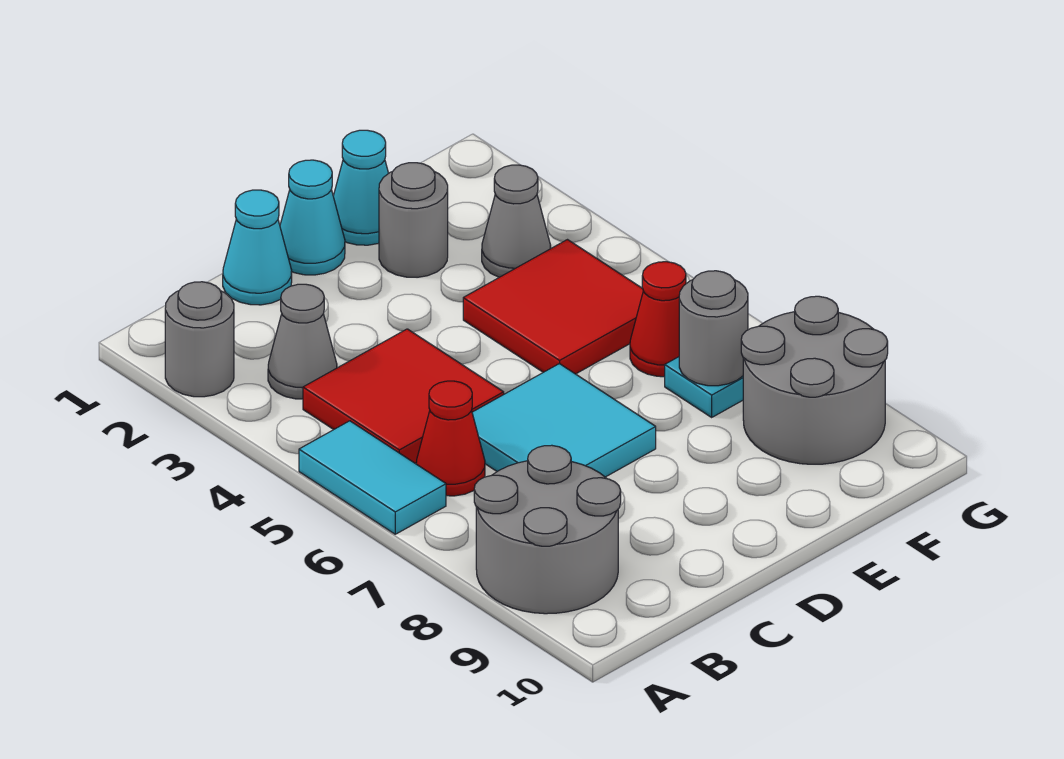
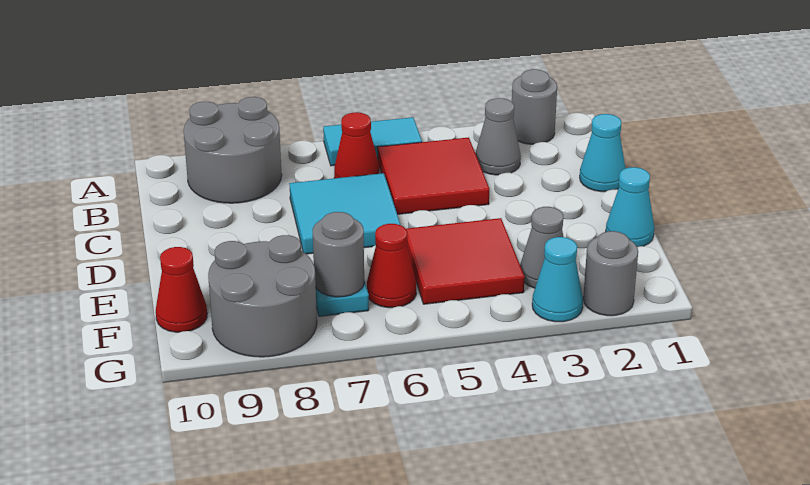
cyan 1x1 cone [280,160,345,275] -> cyan 1x1 cone moved to [532,237,583,322]
grey 1x1 round brick [379,163,448,277] -> grey 1x1 round brick moved to [583,231,638,316]
none -> red 1x1 cone [156,247,207,332]

